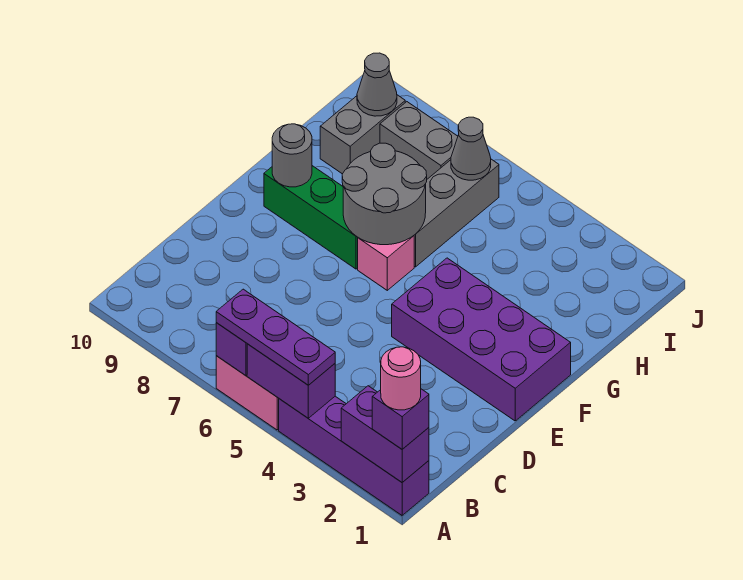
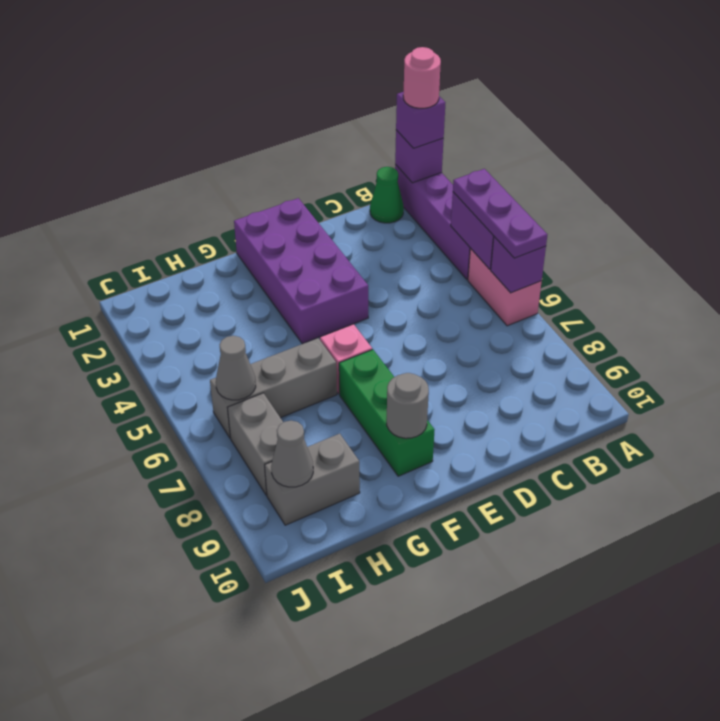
purple 1x2 brick [341,386,429,482] -> purple 1x1 brick [395,130,444,183]
none -> green 1x1 cone [370,167,404,223]
grey 2x2 round brick [342,143,427,245] -> none

